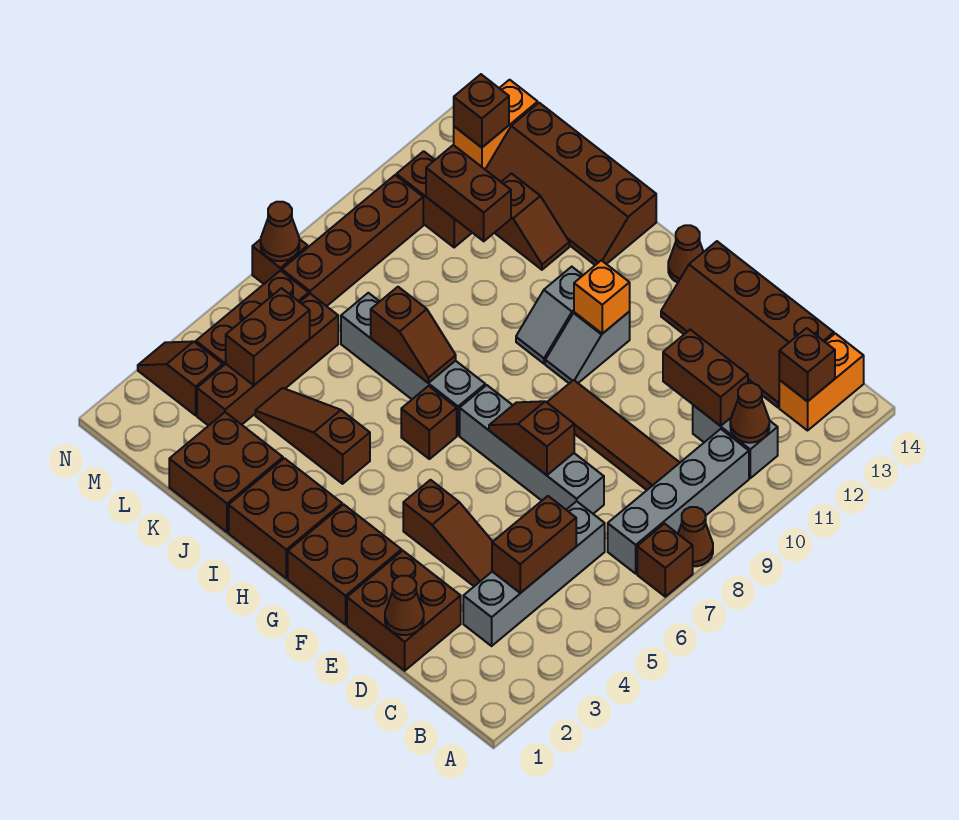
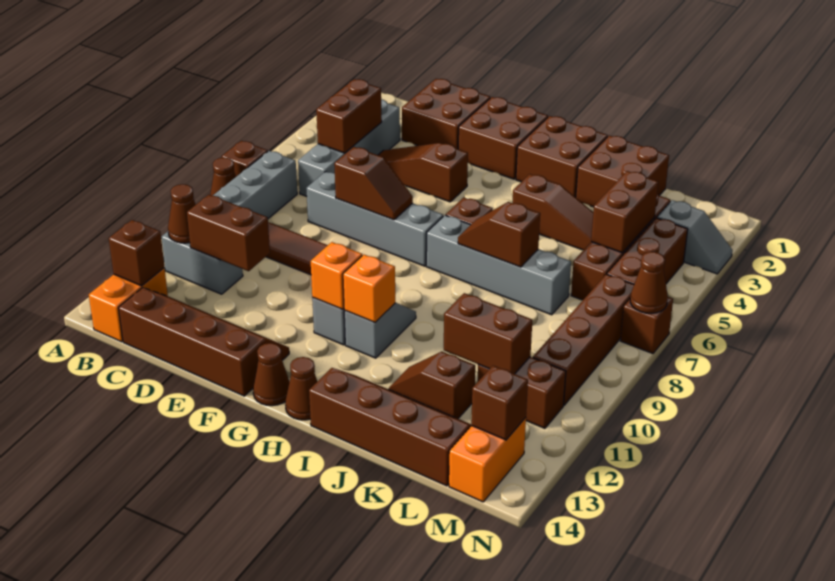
brown 1x1 cone [385,576,424,635] -> brown 1x1 cone moved to [285,357,317,420]
none -> orange 1x1 brick [343,255,395,322]
brown 1x2 slope [138,341,223,415] -> grey 1x2 slope [657,200,732,274]

